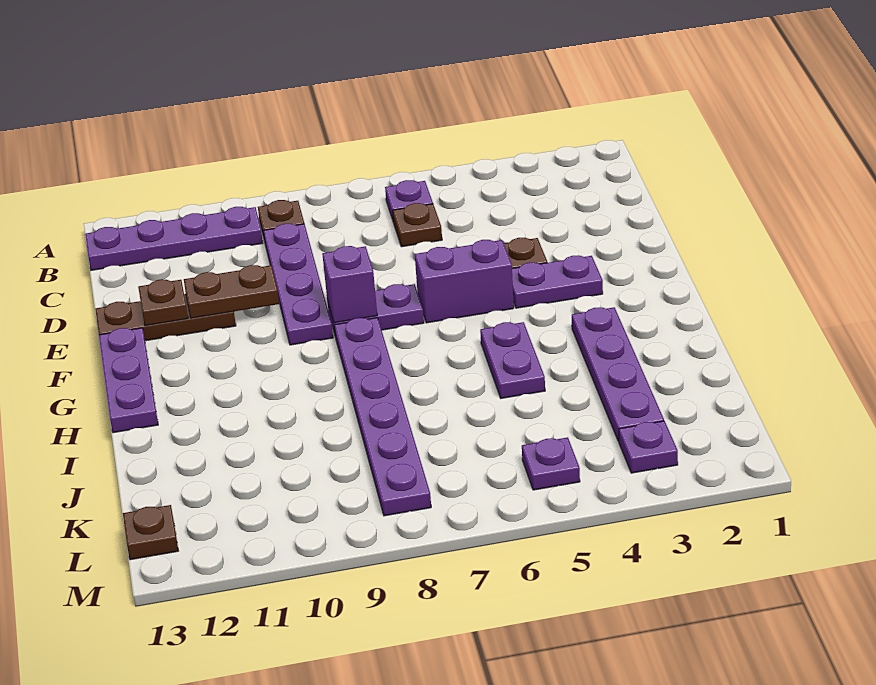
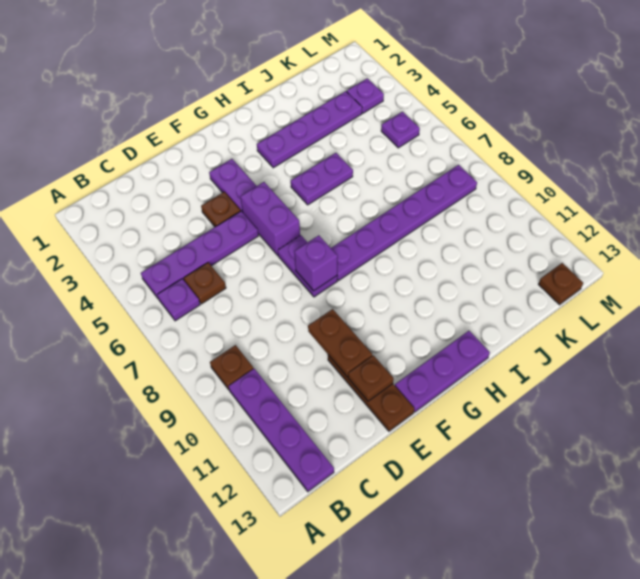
purple 1x4 plate [264,224,333,345] -> purple 1x4 plate moved to [141,211,259,299]

